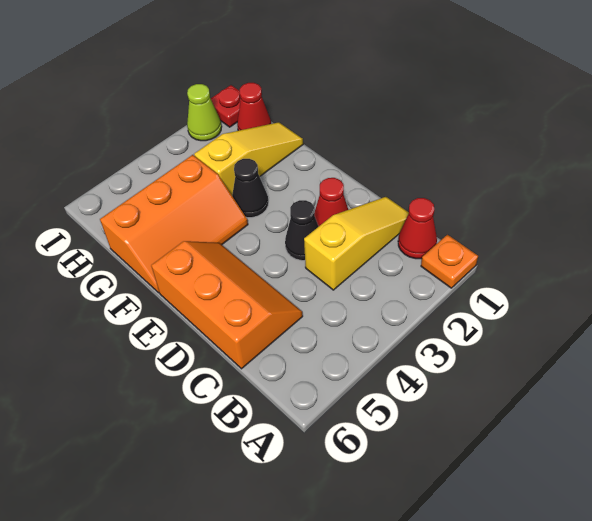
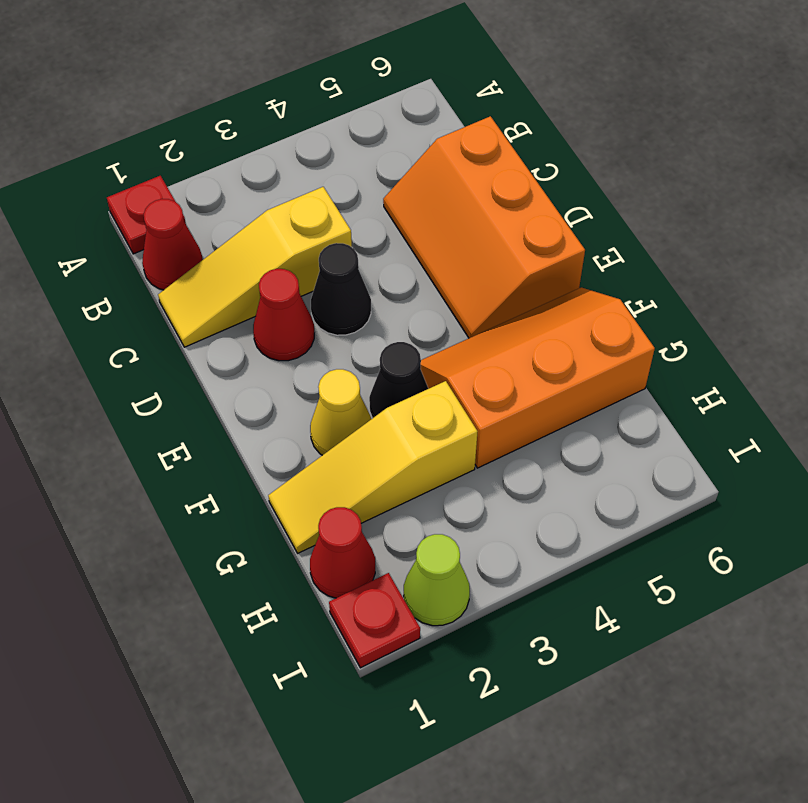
orange 1x1 plate [421,235,478,288] -> red 1x1 plate [107,176,186,254]
none -> yellow 1x1 cone [310,369,371,455]

